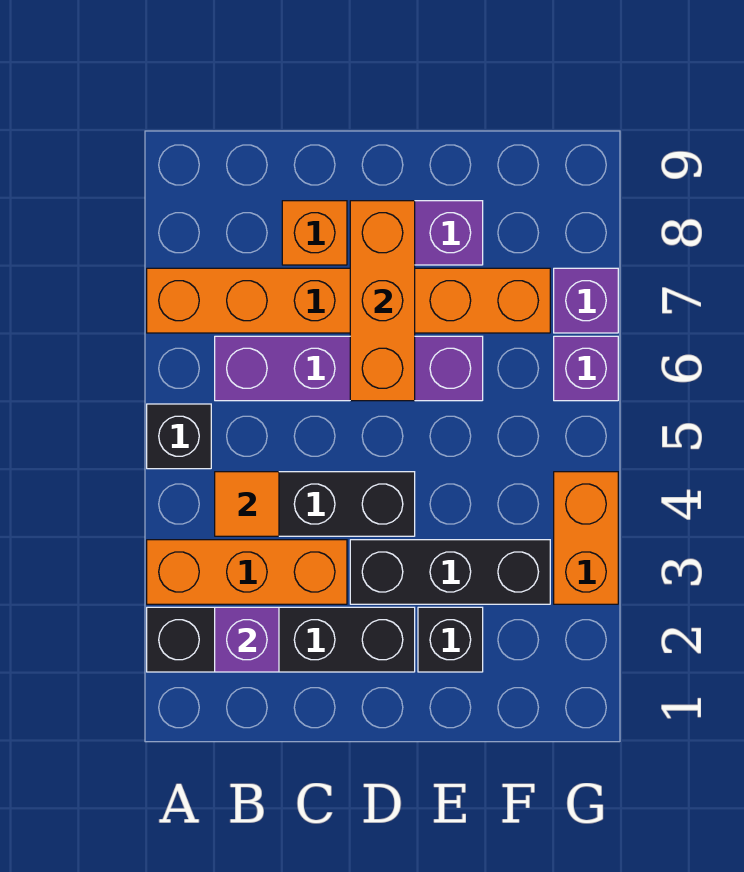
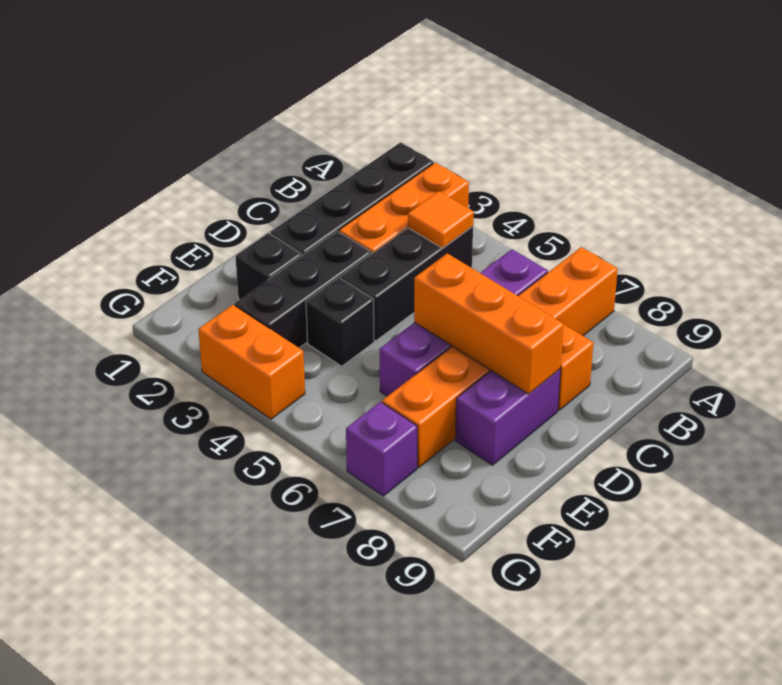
black 1x1 brick [147,404,211,469] -> black 1x1 brick moved to [306,278,374,366]
purple 1x1 brick [215,607,279,672] -> none
purple 1x1 brick [554,336,618,401] -> none

